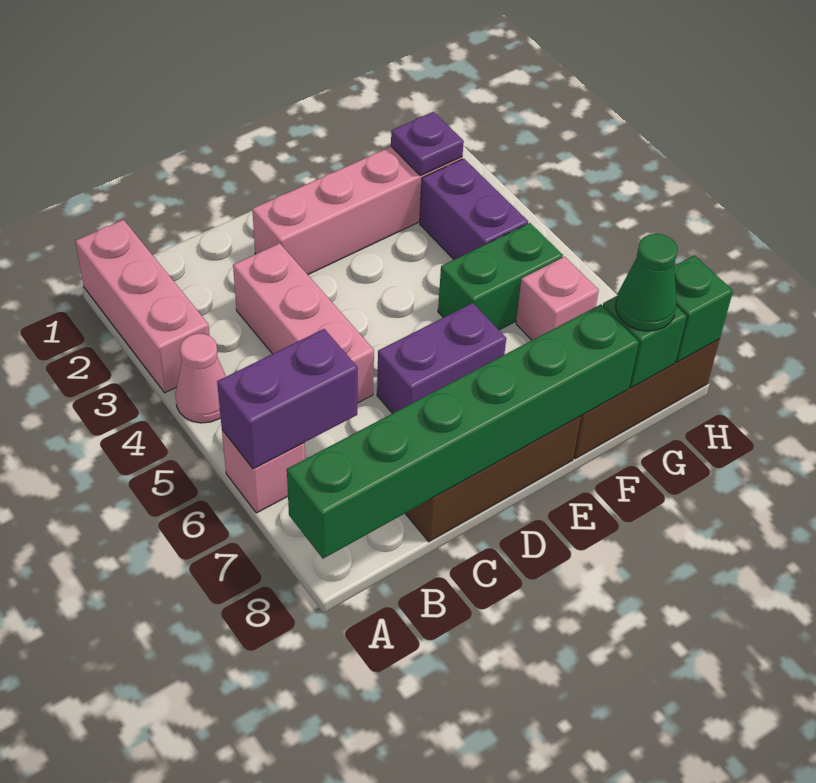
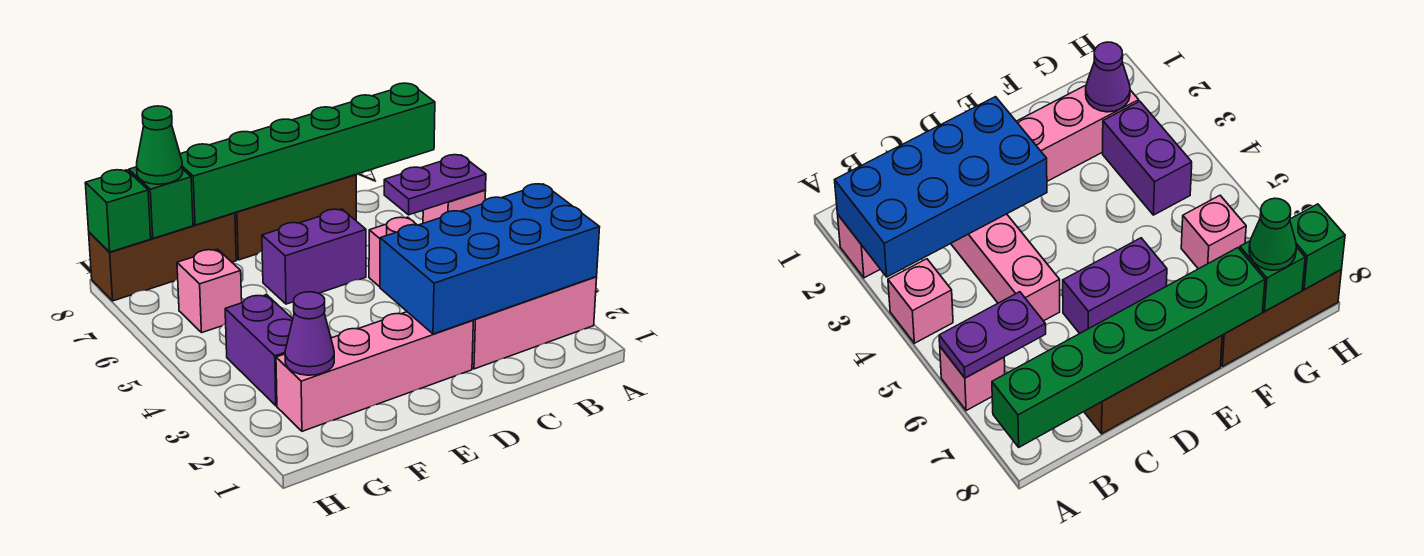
pink 1x3 brick [75,220,209,393] -> pink 1x3 brick turned to [472,277,597,369]
none -> blue 2x4 brick [380,184,600,334]
pink 1x1 cone [175,334,226,423] -> pink 1x1 brick [888,259,953,343]
purple 1x2 brick [217,329,358,469] -> purple 1x2 plate [384,155,486,215]
green 1x2 brick [438,223,563,330] -> none
purple 1x1 plate [391,112,464,176] -> purple 1x1 cone [285,292,334,375]

